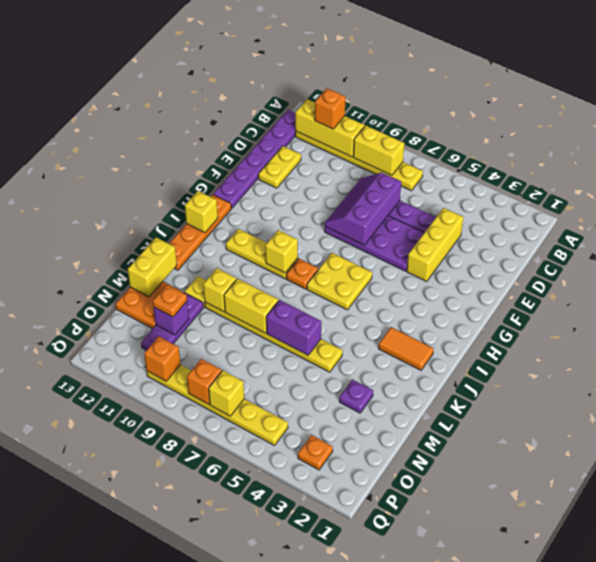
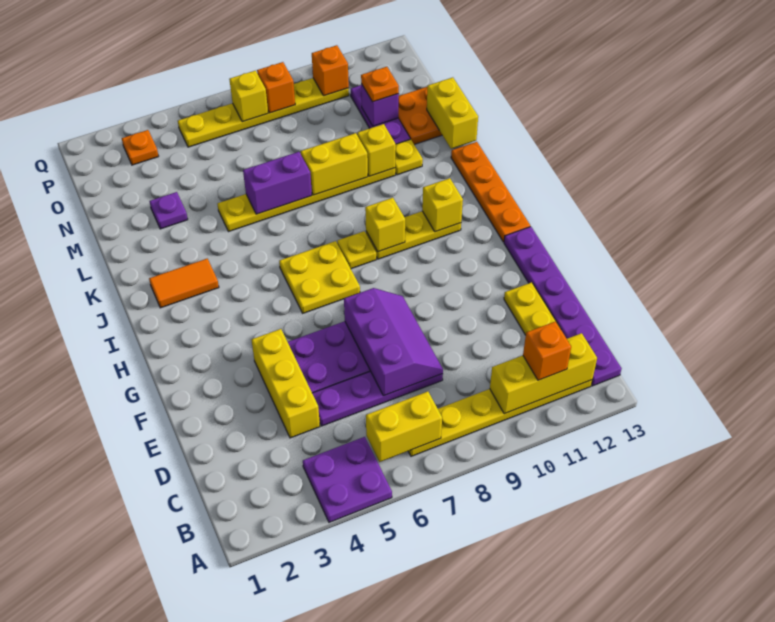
none -> purple 2x2 plate [303,437,392,522]
yellow 1x2 brick [353,125,404,175] -> yellow 1x2 brick moved to [366,391,442,462]
orange 1x1 plate [286,259,318,289] -> yellow 1x1 plate [337,231,376,269]
yellow 1x1 brick [185,191,218,233] -> yellow 1x1 brick moved to [422,178,463,232]

